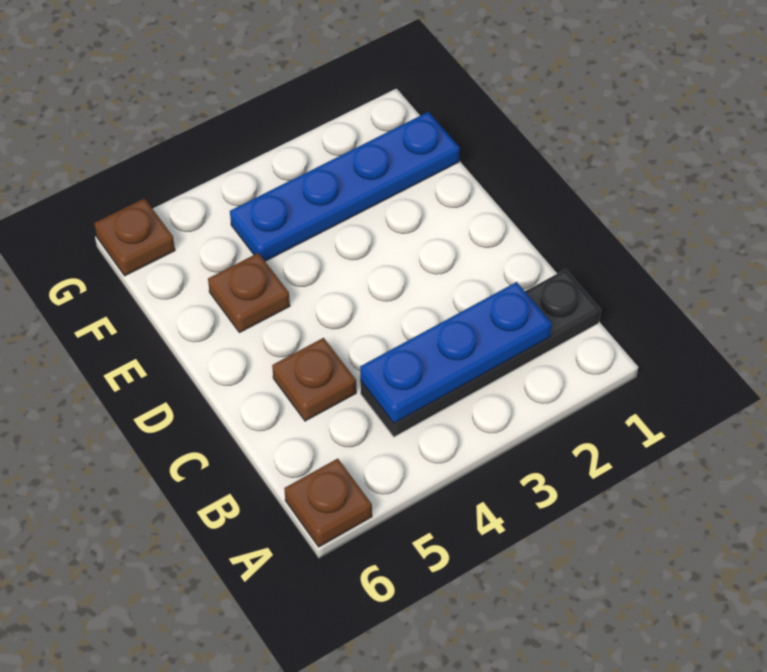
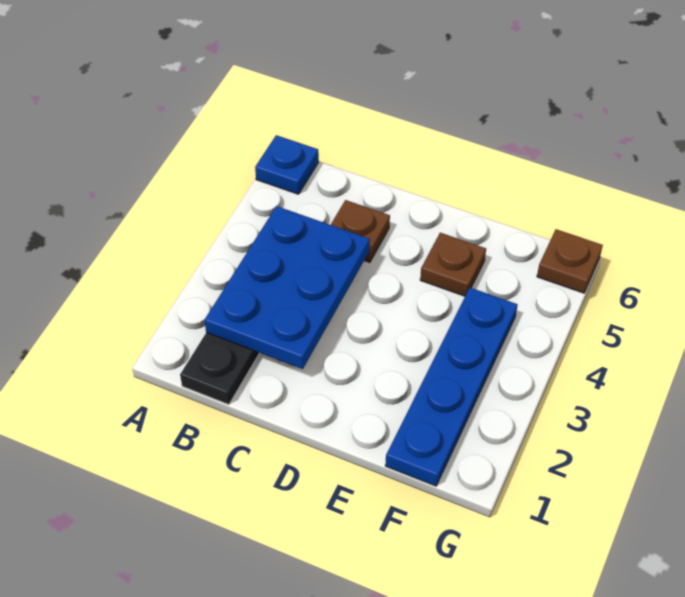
brown 1x1 plate [284,458,372,547] -> blue 1x1 plate [255,135,319,194]
blue 1x3 plate [360,282,552,423] -> blue 2x3 plate [204,206,370,369]

